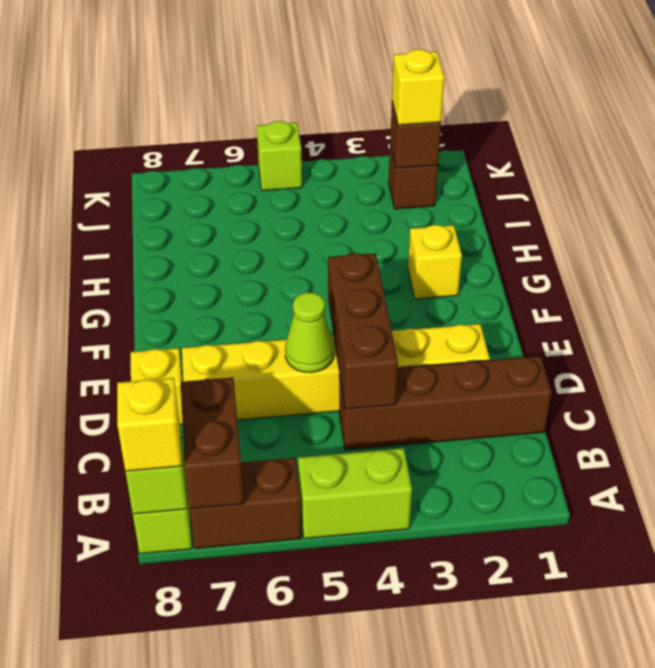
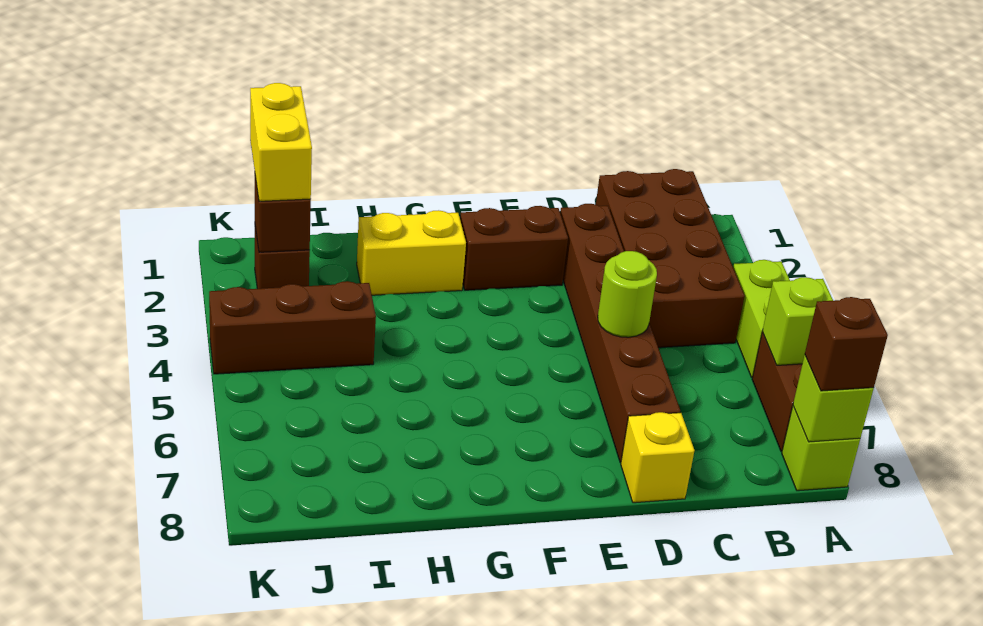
brown 1x2 brick [181,377,244,509] -> brown 1x2 brick moved to [460,206,568,290]
yellow 1x1 brick [117,378,182,471] -> brown 1x1 brick [805,297,888,391]
brown 1x4 brick [339,356,552,450] -> brown 2x4 brick [596,169,745,348]
brown 1x3 brick [328,253,398,409] -> brown 1x3 brick moved to [209,281,376,374]
yellow 1x6 brick [182,324,490,420] -> brown 1x6 brick [560,204,680,463]
lime 1x1 cone [285,292,334,373] -> lime 1x1 round brick [598,251,657,337]
yellow 1x1 brick [408,225,462,299] -> yellow 1x2 brick [357,210,466,295]
yellow 1x1 brick [392,49,445,125] -> yellow 1x2 brick [250,83,312,201]
lime 1x1 brick [257,121,302,191] -> lime 1x1 brick moved to [762,277,833,365]

